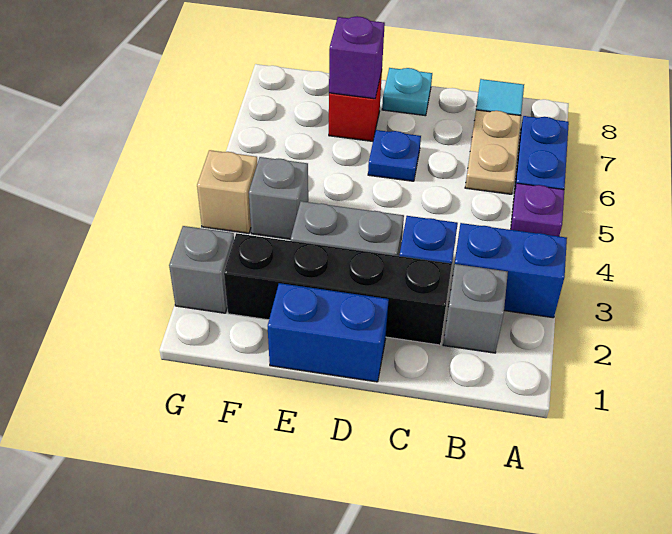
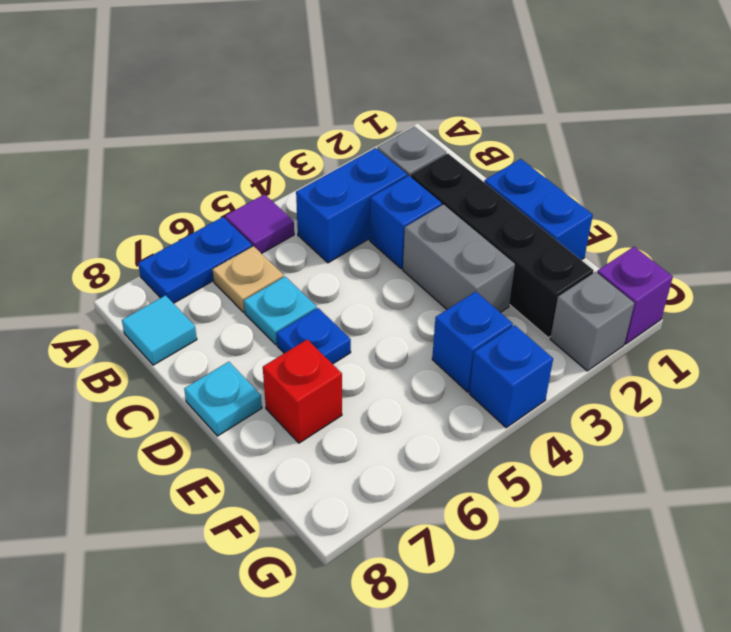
blue 1x2 brick [453,223,567,318] -> blue 1x2 brick turned to [296,148,407,263]
purple 1x1 plate [511,183,564,236] -> purple 1x1 tile [225,194,294,254]
tan 1x2 plate [465,110,521,194] -> tan 1x1 plate [212,246,284,312]
none -> cyan 1x1 plate [244,277,317,345]
purple 1x1 brick [329,16,385,99] -> purple 1x1 brick moved to [597,247,673,344]
grey 1x1 brick [249,157,308,239] -> blue 1x1 brick [432,292,513,392]
tan 1x1 brick [197,150,257,234] -> blue 1x1 brick [469,325,553,428]

